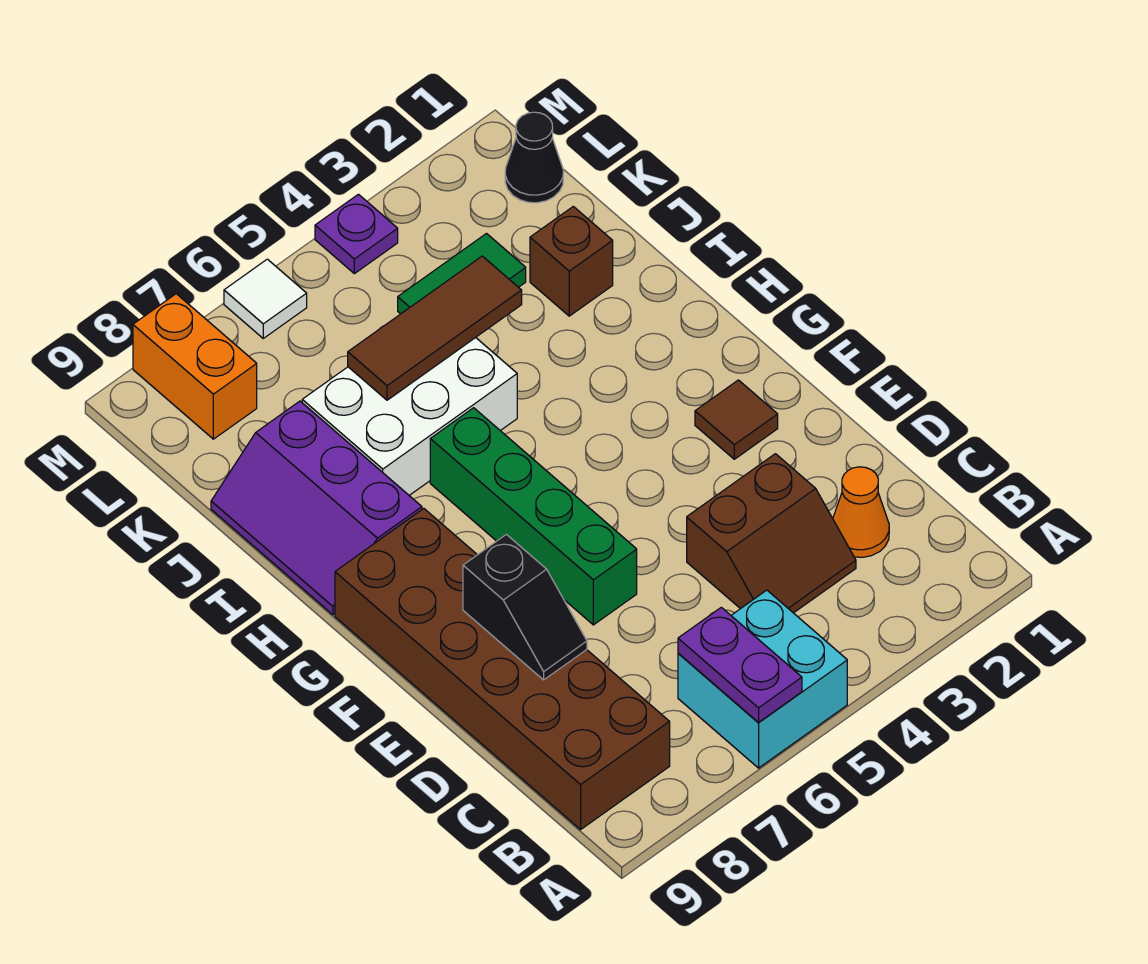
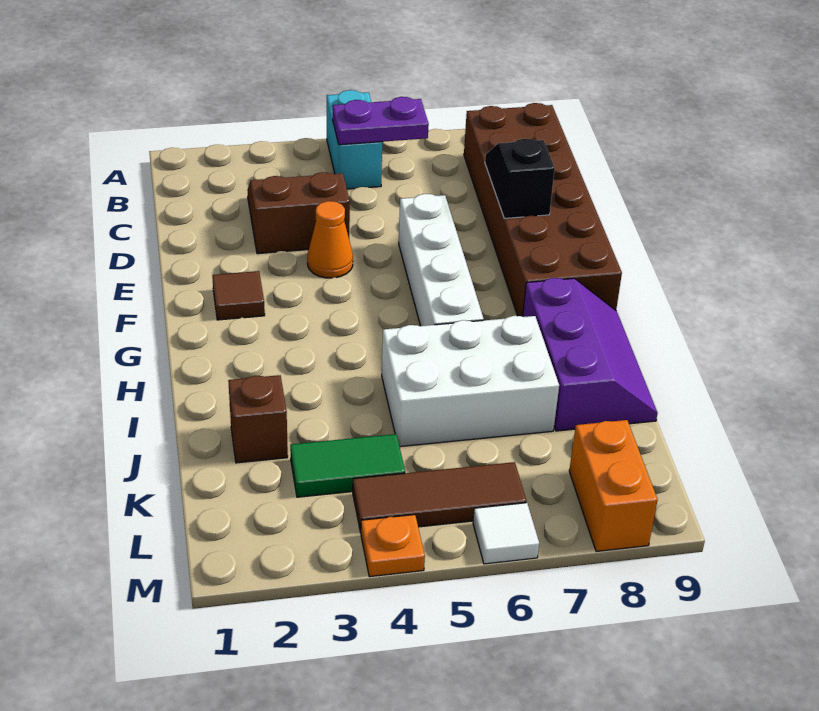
cyan 2x2 brick [678,590,847,768] -> cyan 1x2 brick [327,90,382,189]
purple 1x2 plate [678,607,802,722] -> purple 1x2 plate turned to [333,97,429,145]
orange 1x1 cone [833,467,889,557] -> orange 1x1 cone moved to [307,201,353,278]
green 1x4 brick [430,408,637,625] -> white 1x4 brick [399,194,484,326]
brown 1x3 tile [348,256,522,400] -> brown 1x3 tile moved to [353,462,526,533]
black 1x1 cone [505,112,563,203] -> none
purple 1x1 plate [315,194,398,274] -> orange 1x1 plate [361,515,425,577]

